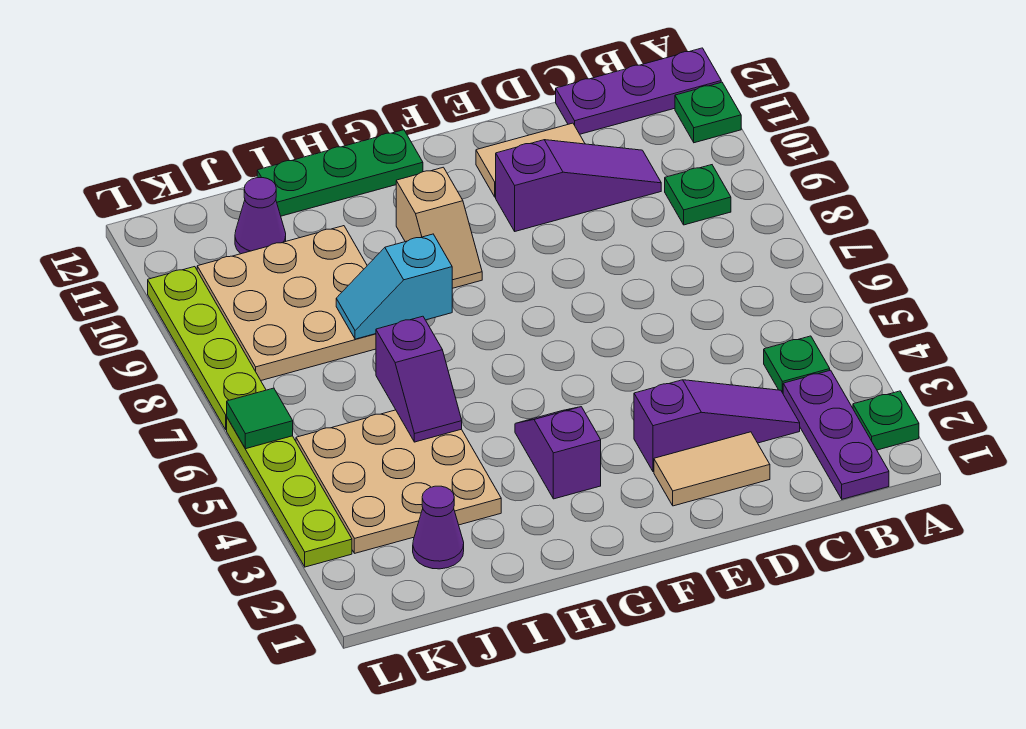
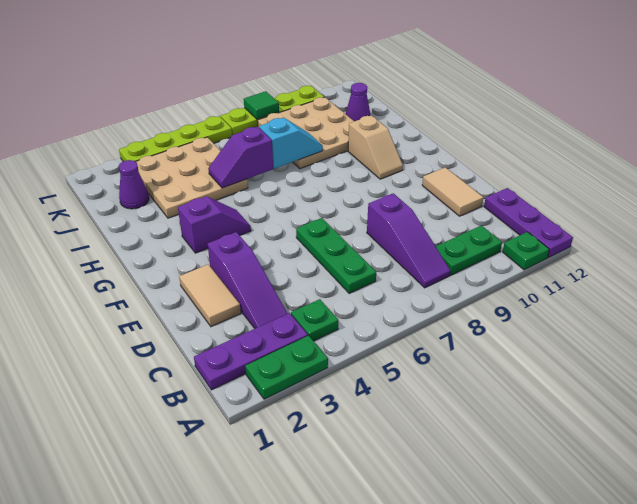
green 1x1 plate [853,391,919,450] -> green 1x2 plate [245,336,328,399]
green 1x1 plate [665,165,731,225] -> green 1x2 plate [436,226,502,275]
purple 1x3 slope [496,140,661,231] -> purple 1x3 slope moved to [367,193,450,288]
tan 1x2 slope [396,167,482,288] -> tan 1x2 slope turned to [348,115,403,179]
green 1x3 plate [257,130,423,216] -> green 1x3 plate moved to [296,218,376,293]
cyan 1x2 slope [336,234,452,339] -> cyan 1x2 slope turned to [259,117,323,169]
green 1x1 tile [227,388,293,449] -> green 1x1 tile moved to [244,91,279,119]

